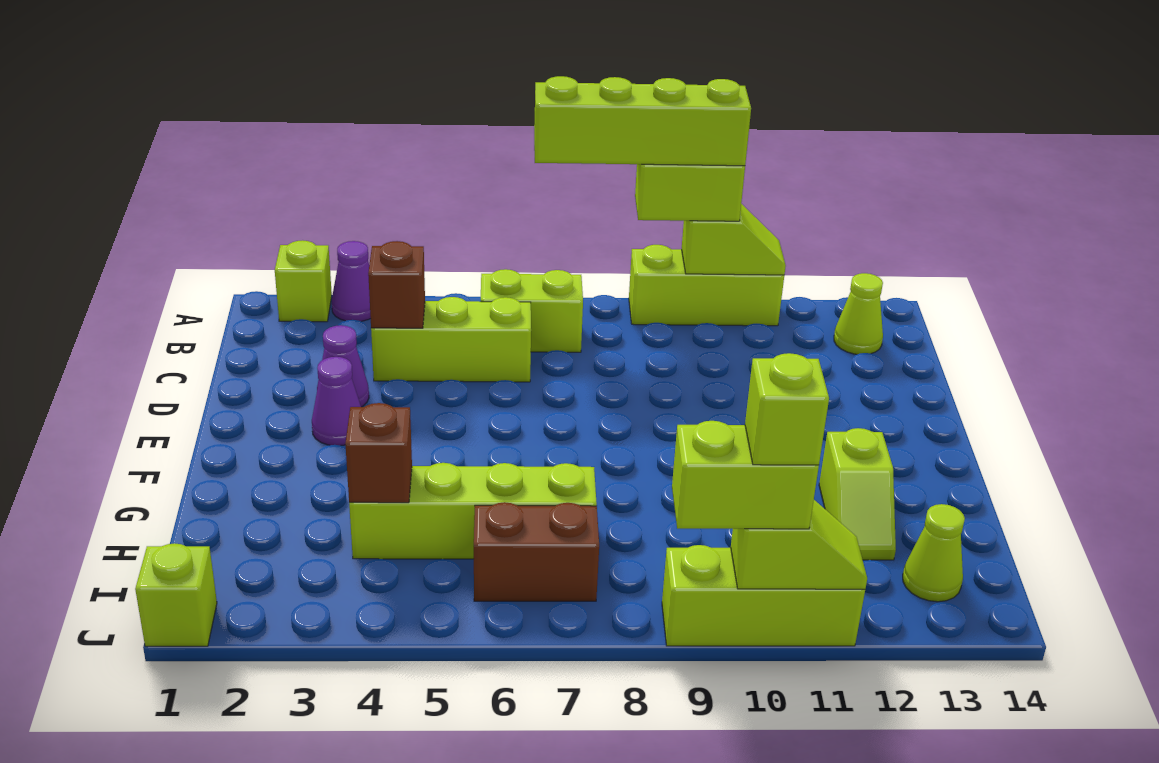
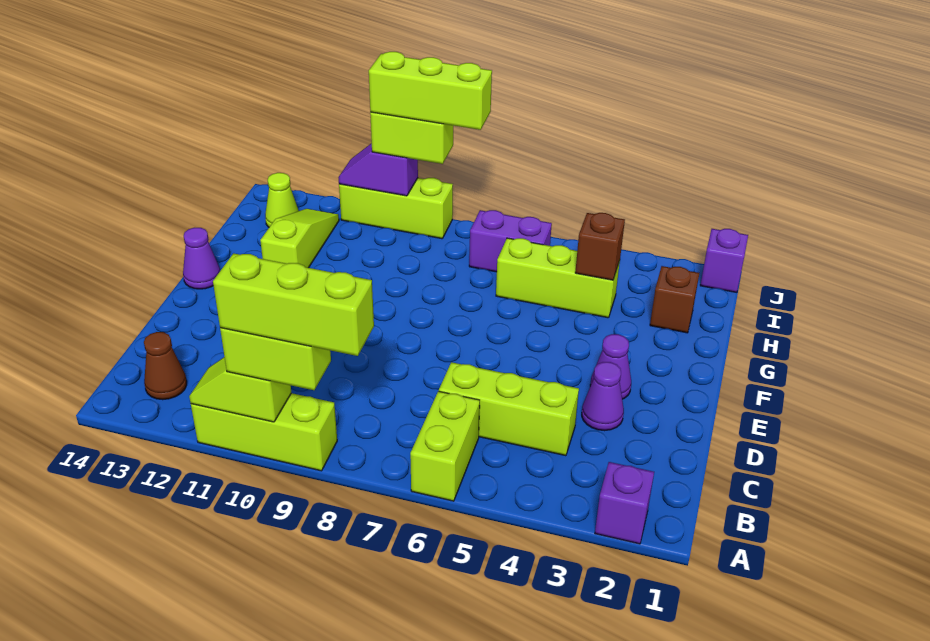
lime 1x1 brick [275,240,332,322] -> purple 1x1 brick [595,462,654,544]
purple 1x1 cone [332,241,371,321] -> purple 1x1 cone moved to [183,228,220,289]
lime 1x4 brick [534,76,751,166] -> lime 1x3 brick [213,253,374,356]
lime 1x2 brick [481,269,583,352] -> lime 1x2 brick turned to [410,391,480,501]
lime 1x1 cone [834,273,883,354] -> brown 1x1 cone [144,332,187,400]
brown 1x1 brick [368,241,425,328] -> brown 1x1 brick moved to [650,266,699,333]
lime 1x2 slope [819,428,896,560] -> lime 1x3 slope [260,209,339,268]
lime 1x4 brick [349,463,597,559] -> lime 1x3 brick [496,238,620,318]
brown 1x2 brick [474,502,599,601] -> purple 1x2 brick [469,210,552,272]
lime 1x1 brick [135,543,217,646] -> purple 1x1 brick [700,229,748,292]
lime 1x2 slope [731,500,867,589] -> purple 1x2 slope [338,143,418,196]
lime 1x1 brick [745,353,829,465] -> lime 1x3 brick [369,52,492,130]

